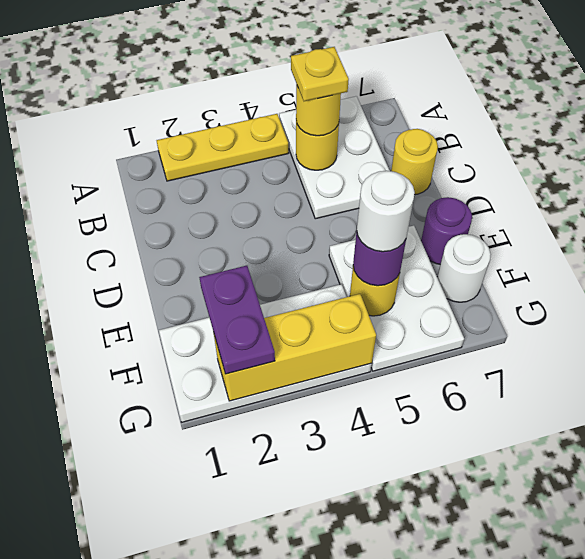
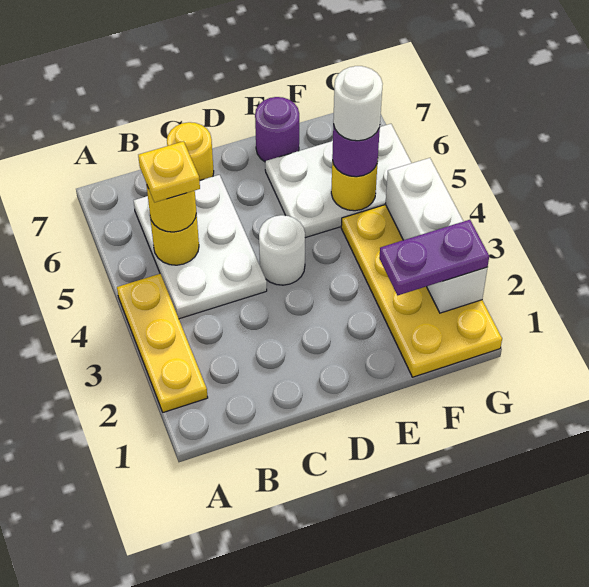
white 2x3 plate [279,96,390,219] -> white 2x3 plate turned to [134,175,267,319]
white 2x4 plate [159,284,372,422] -> yellow 2x4 plate [341,205,502,377]
white 1x1 round brick [437,234,491,302] -> white 1x1 round brick moved to [259,215,305,285]
yellow 1x3 brick [214,294,376,401] -> white 1x3 brick [385,158,487,313]

